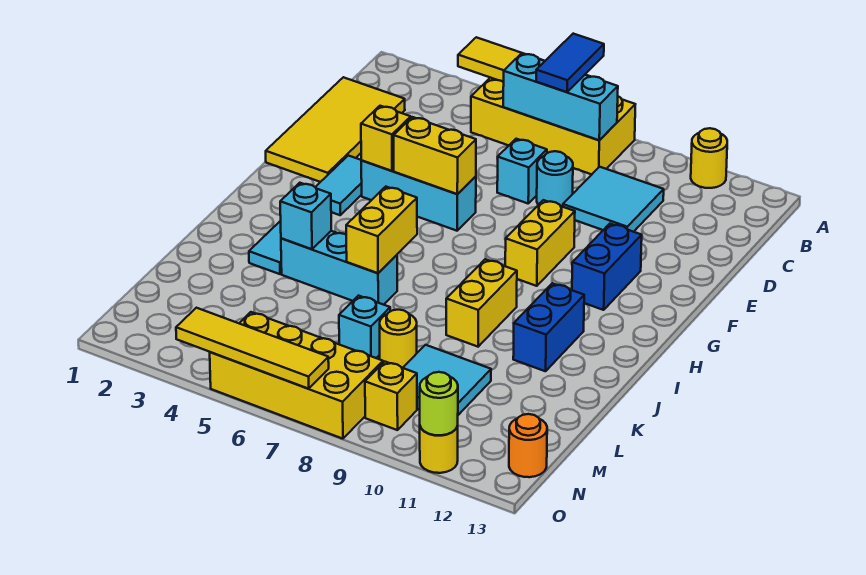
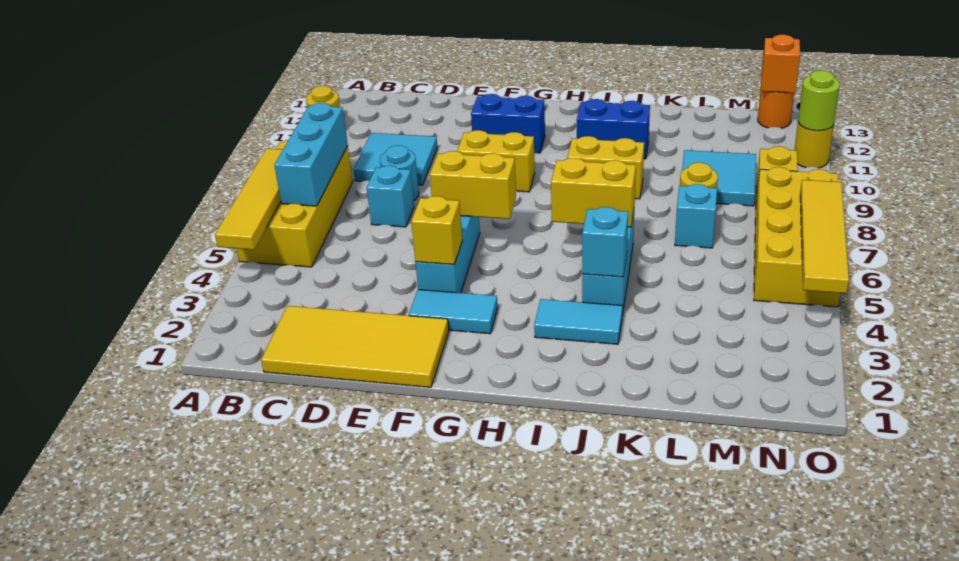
blue 1x2 tile [536,34,604,92] -> none
yellow 1x2 brick [394,117,476,194] -> yellow 1x2 brick turned to [430,151,516,219]
none -> orange 1x1 brick [761,35,800,93]

